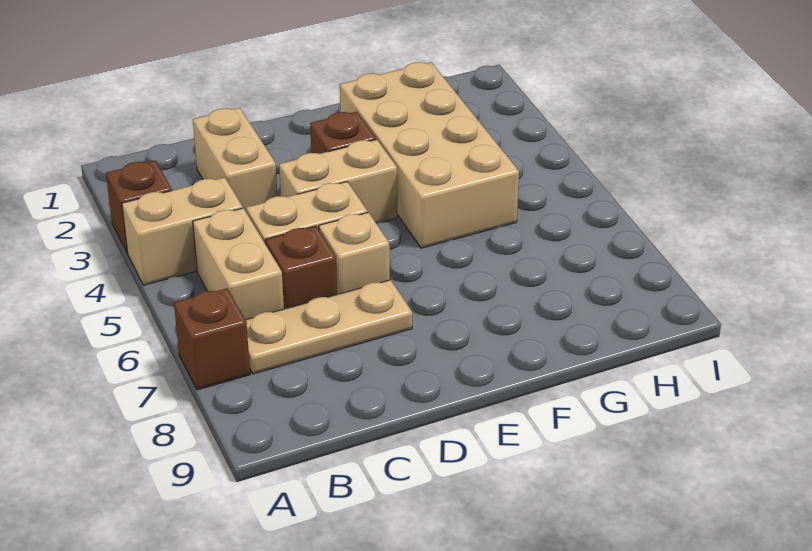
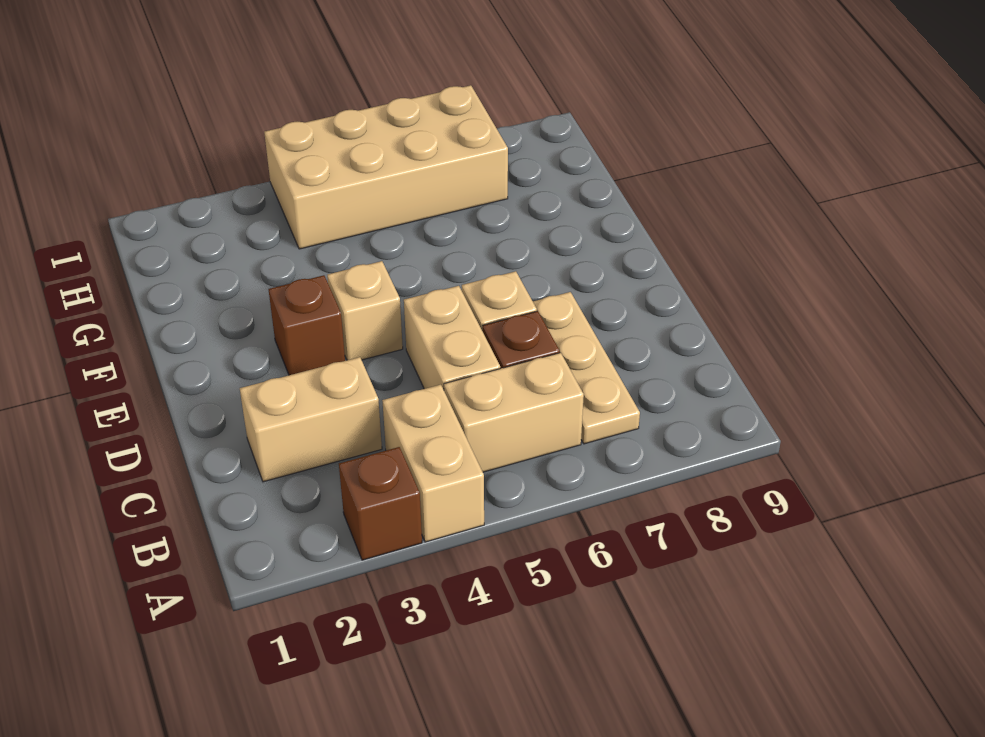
brown 1x1 brick [174,288,250,390] -> none
tan 1x2 brick [279,140,397,223] -> tan 1x1 brick [327,261,403,360]
tan 2x4 brick [340,62,519,248] -> tan 2x4 brick moved to [264,85,508,249]

